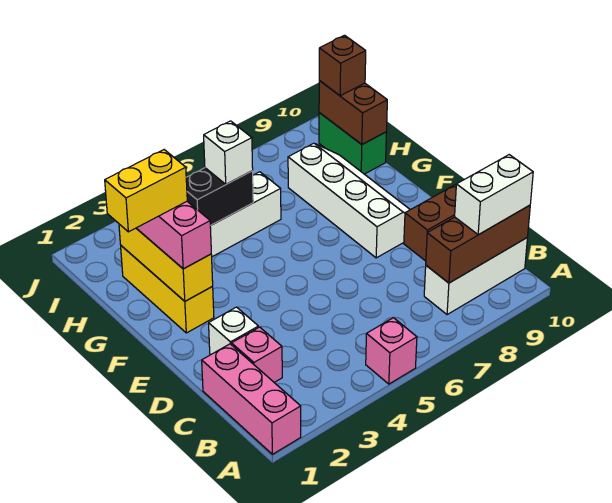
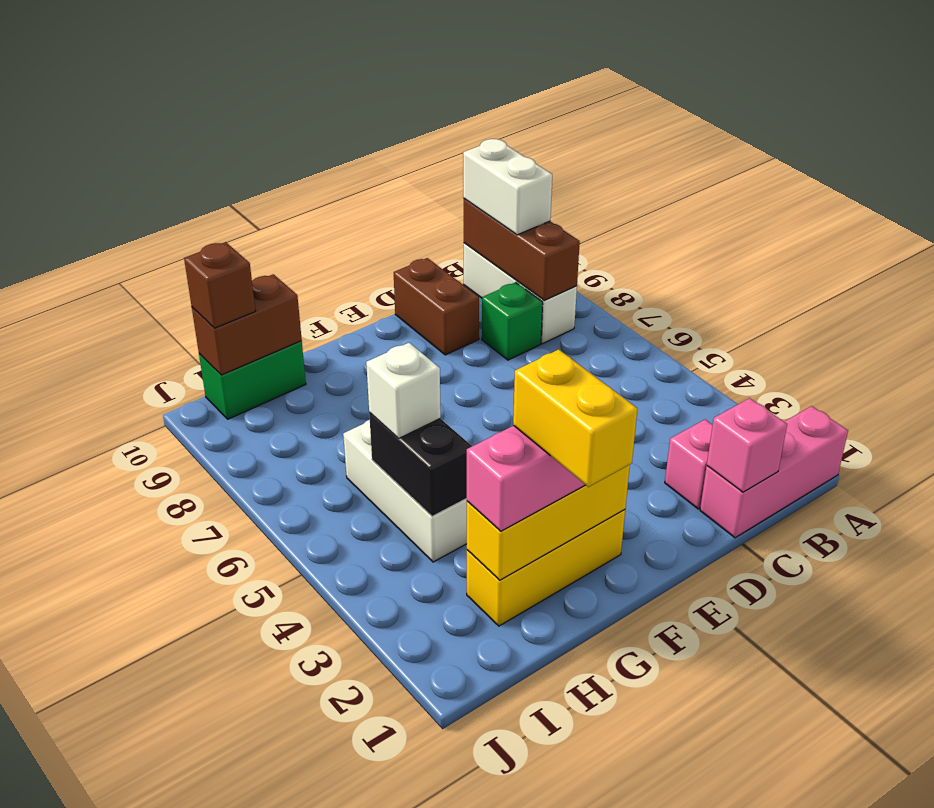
pink 1x1 brick [366,318,417,384] -> pink 1x1 brick moved to [707,398,787,492]
none -> green 1x1 brick [482,282,543,360]
white 1x1 brick [209,307,259,355] -> none
white 2x4 slope [288,143,410,258] -> none

